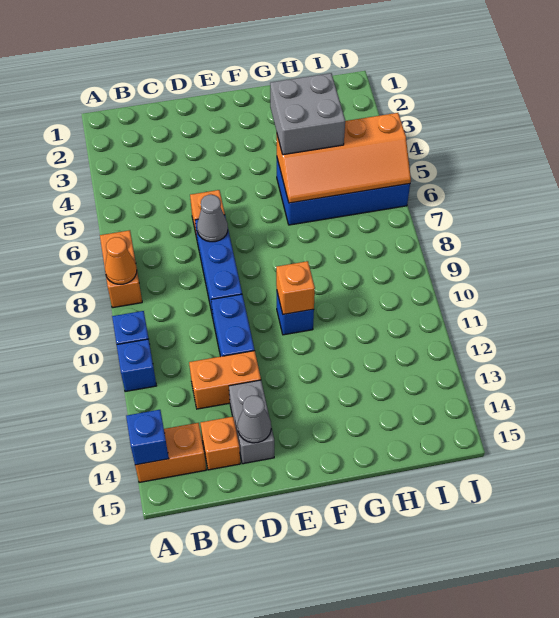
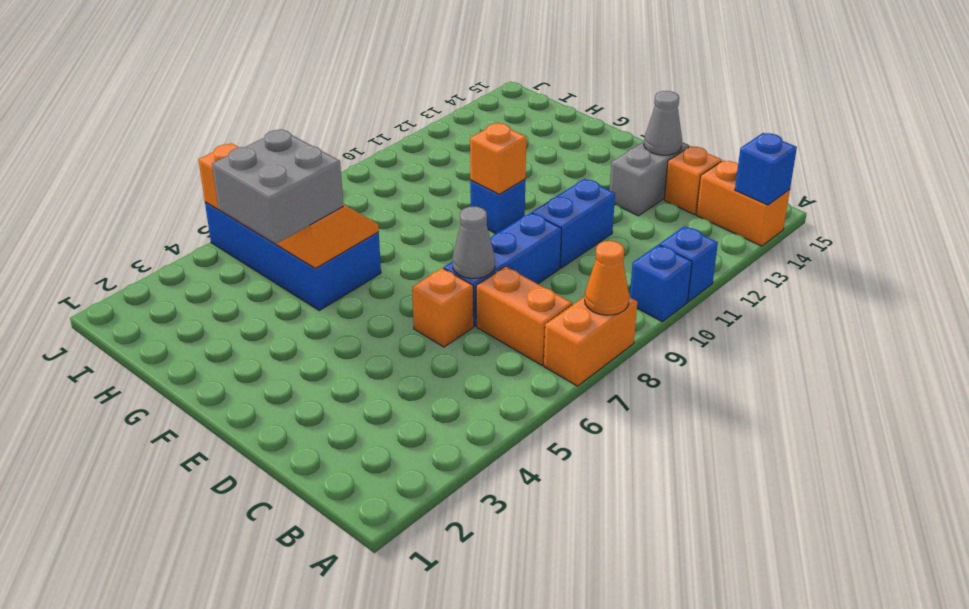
orange 1x2 brick [189,351,261,409] -> orange 1x2 brick moved to [476,267,572,365]

